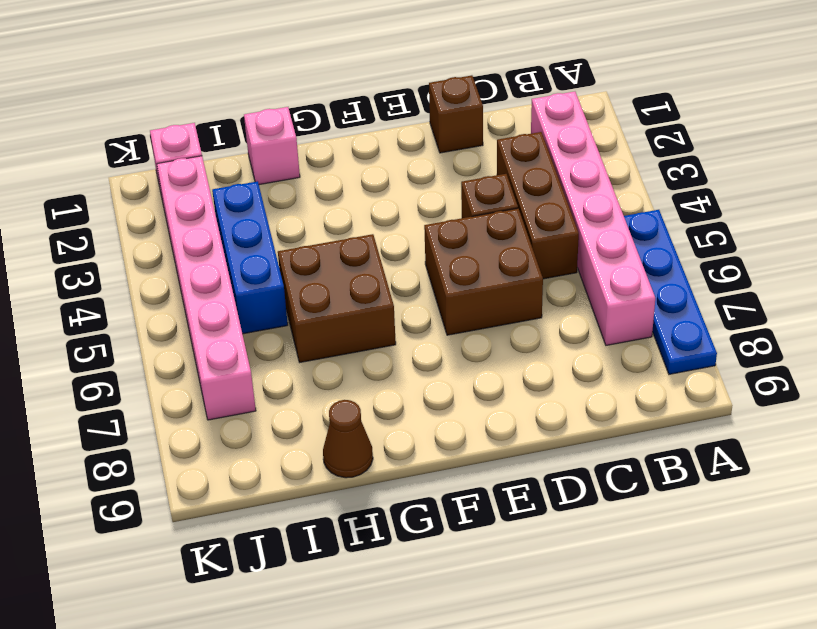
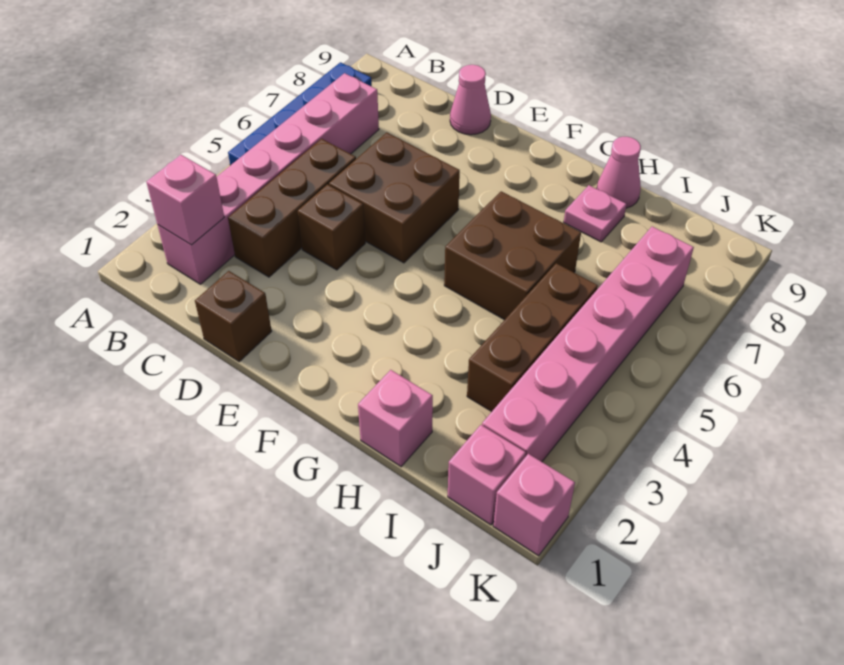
none -> pink 1x1 brick [146,155,224,245]
none -> pink 1x1 cone [450,65,491,135]
none -> pink 1x1 plate [564,185,627,242]
brown 1x1 cone [323,400,373,478] -> pink 1x1 cone [597,137,641,208]
blue 1x3 brick [212,181,288,334] -> brown 1x3 brick [467,263,598,412]
none -> pink 1x1 brick [493,454,575,556]

